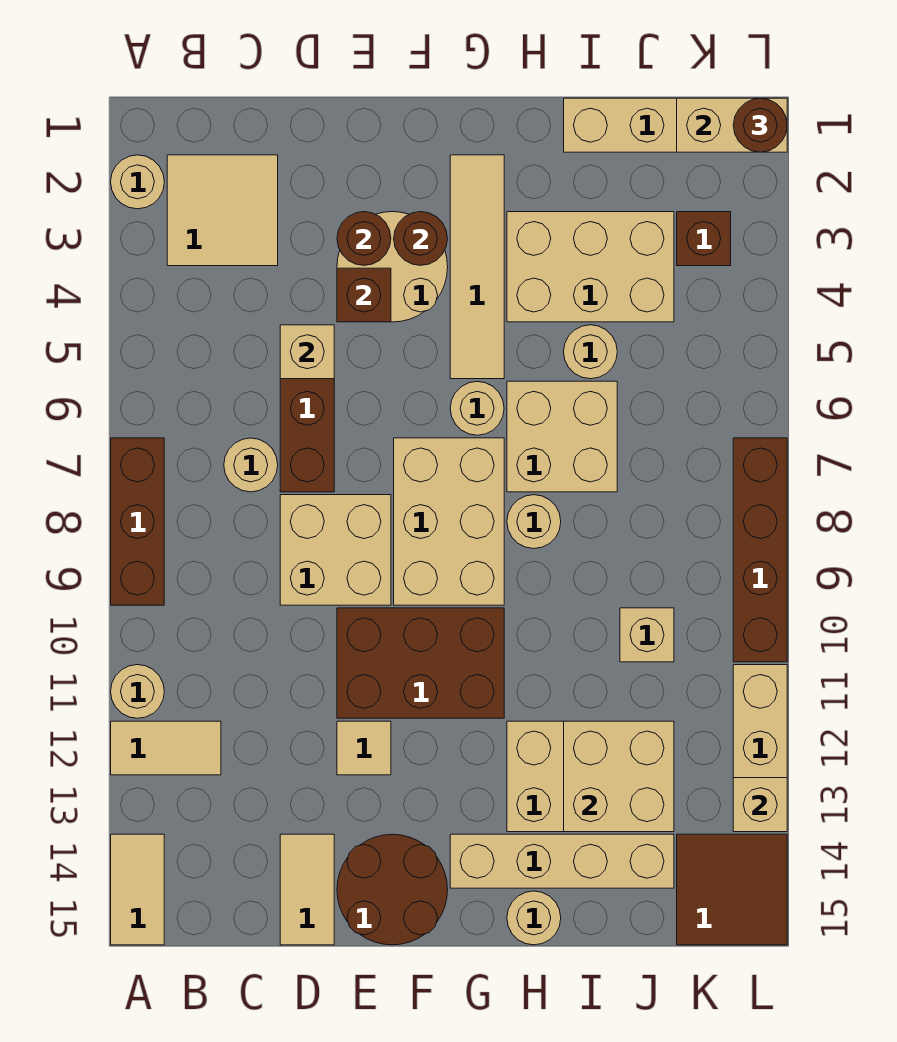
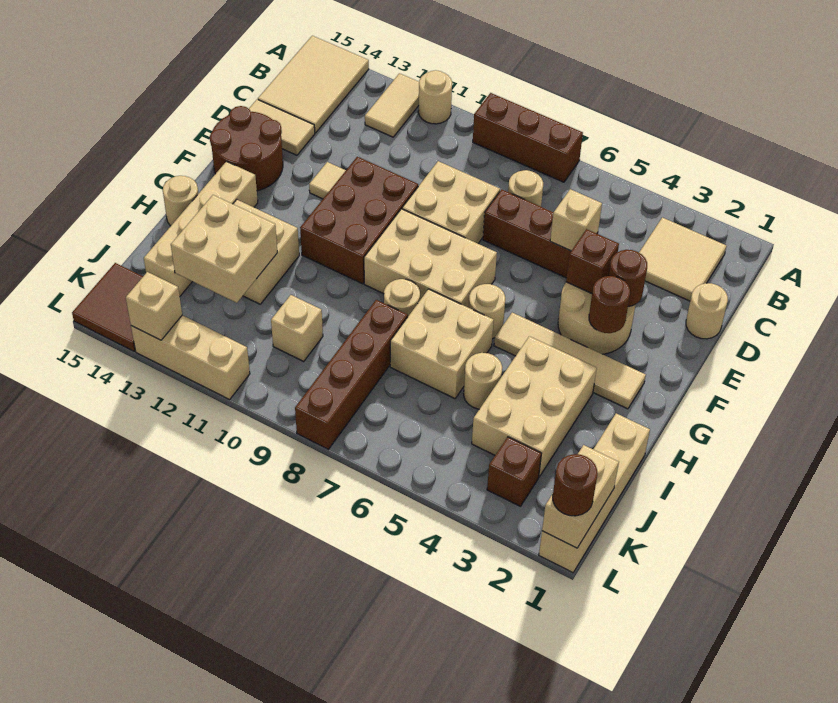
tan 1x1 round brick [111,155,164,209] -> tan 1x1 round brick moved to [686,283,728,339]
tan 1x2 tile [111,834,164,945] -> tan 2x3 tile [258,36,369,133]
brown 1x4 brick [733,438,787,662] -> brown 1x4 brick turned to [295,300,408,449]

